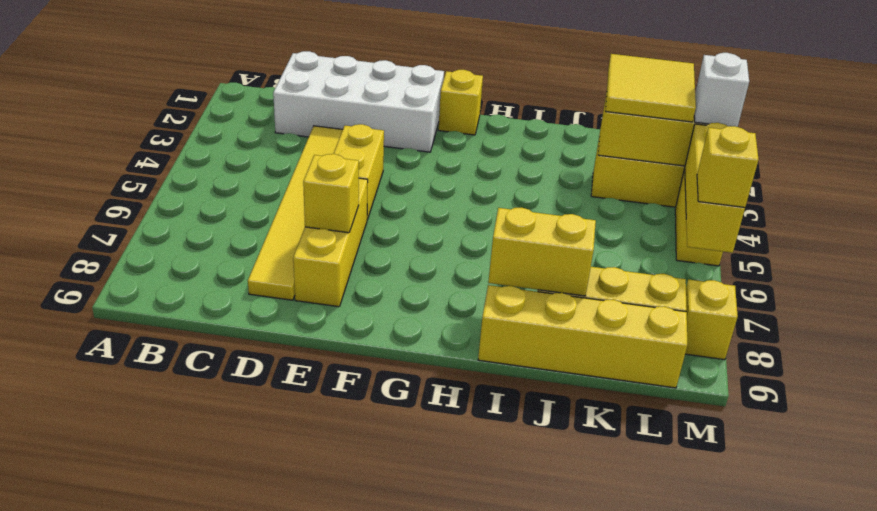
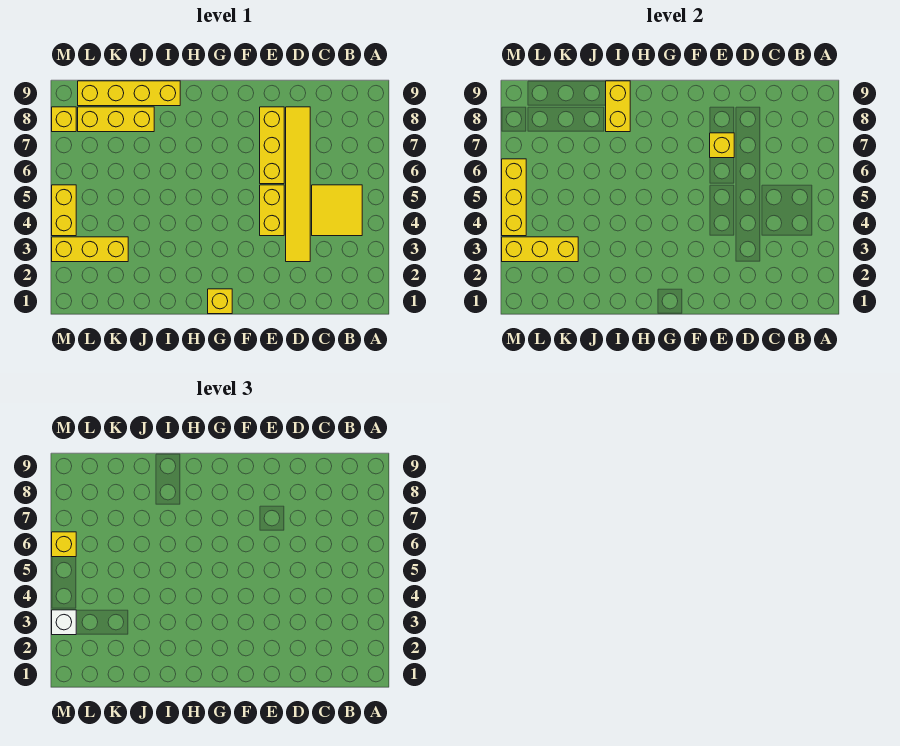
white 2x4 brick [273,51,444,152] -> none
yellow 1x2 brick [488,208,596,296] -> yellow 1x2 brick turned to [606,81,630,132]
yellow 2x2 tile [606,54,696,122] -> yellow 2x2 tile moved to [312,185,362,236]

